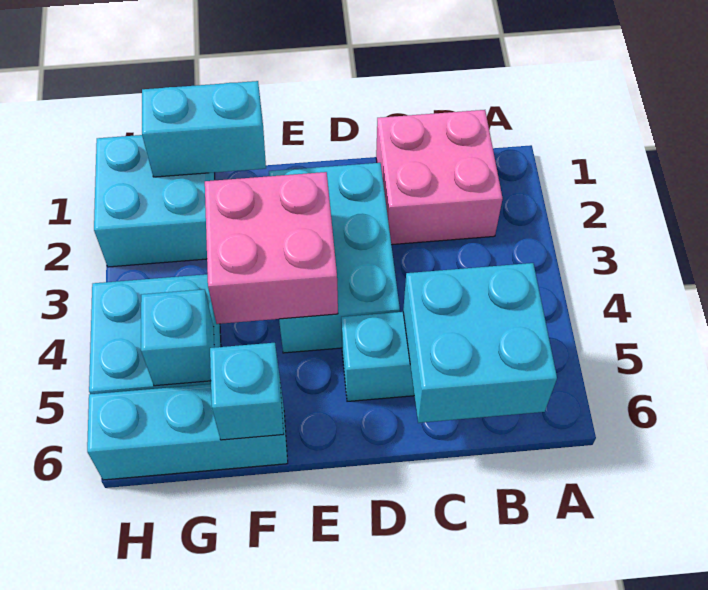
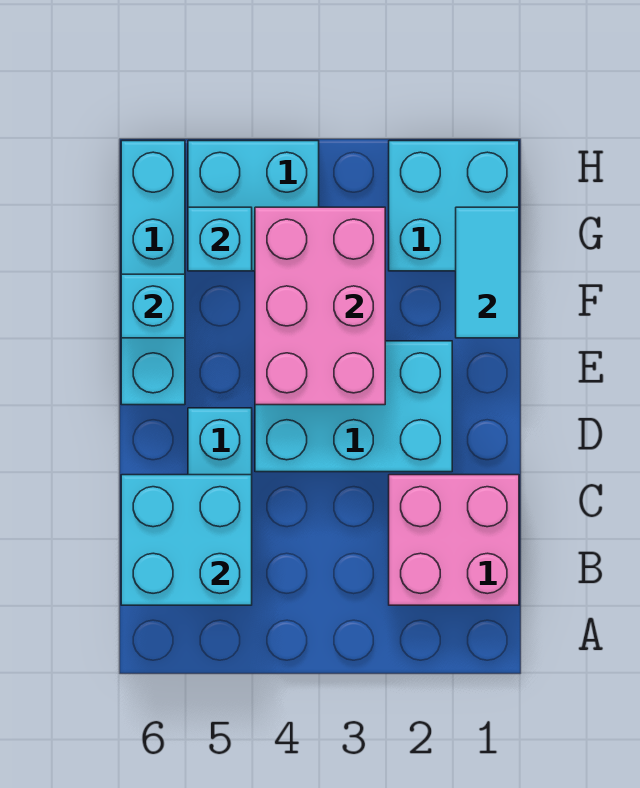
pink 2x2 brick [205,172,338,324] -> pink 2x3 brick [255,207,385,405]
cyan 1x2 brick [142,81,266,177] -> cyan 1x2 tile [456,207,519,338]
cyan 1x3 brick [87,383,288,480] -> cyan 1x4 brick [121,141,185,405]

